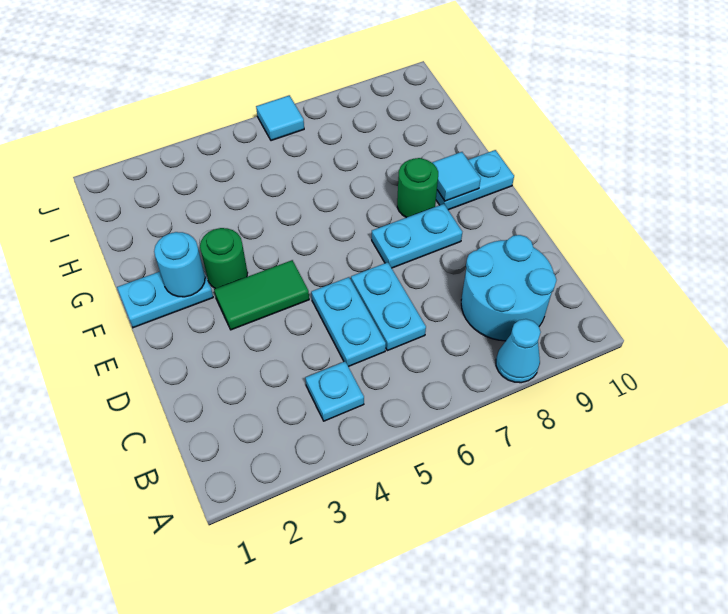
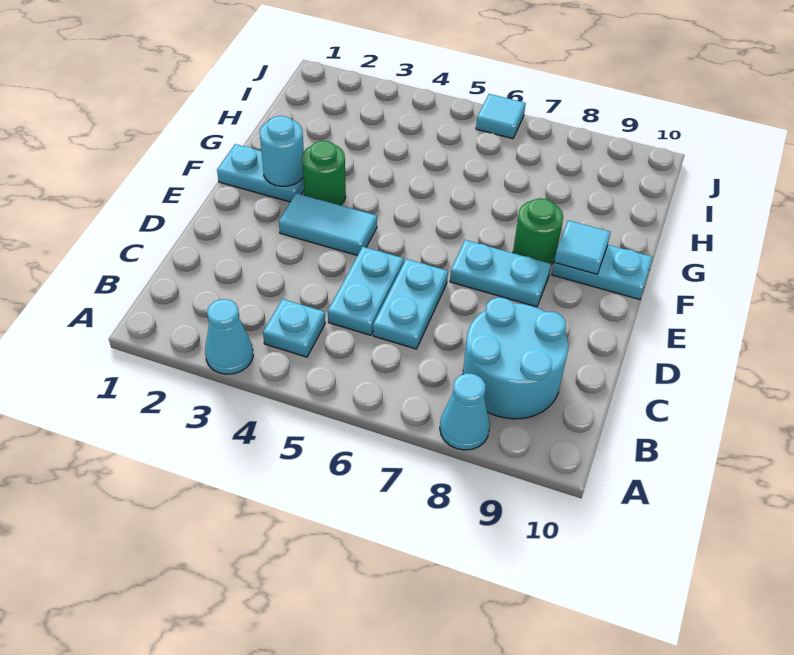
none -> cyan 1x1 cone [205,299,253,374]
green 1x2 tile [214,260,309,330] -> cyan 1x2 tile [279,193,377,255]

